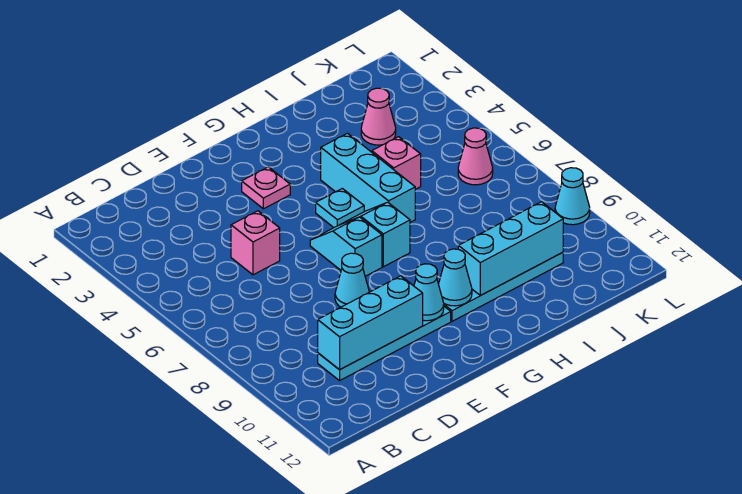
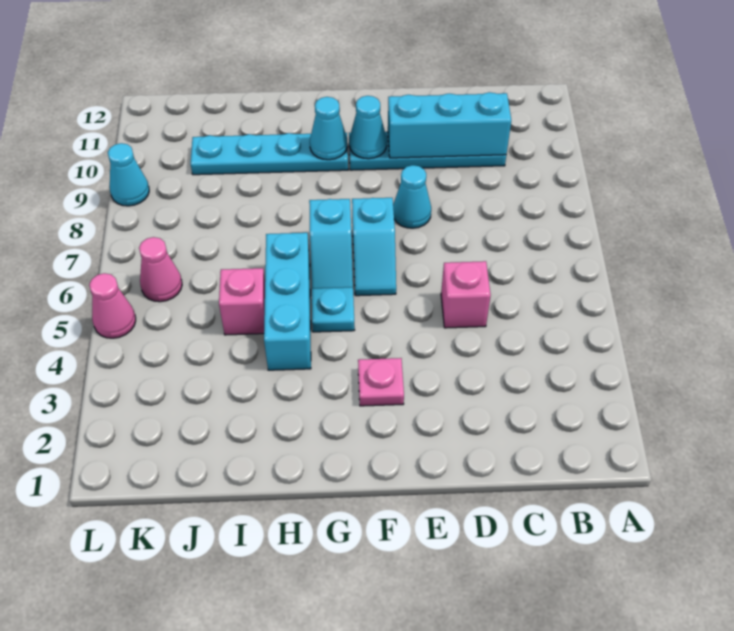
cyan 1x3 brick [458,202,563,295] -> none
pink 1x1 cone [361,88,396,145] -> pink 1x1 cone moved to [89,273,136,338]

